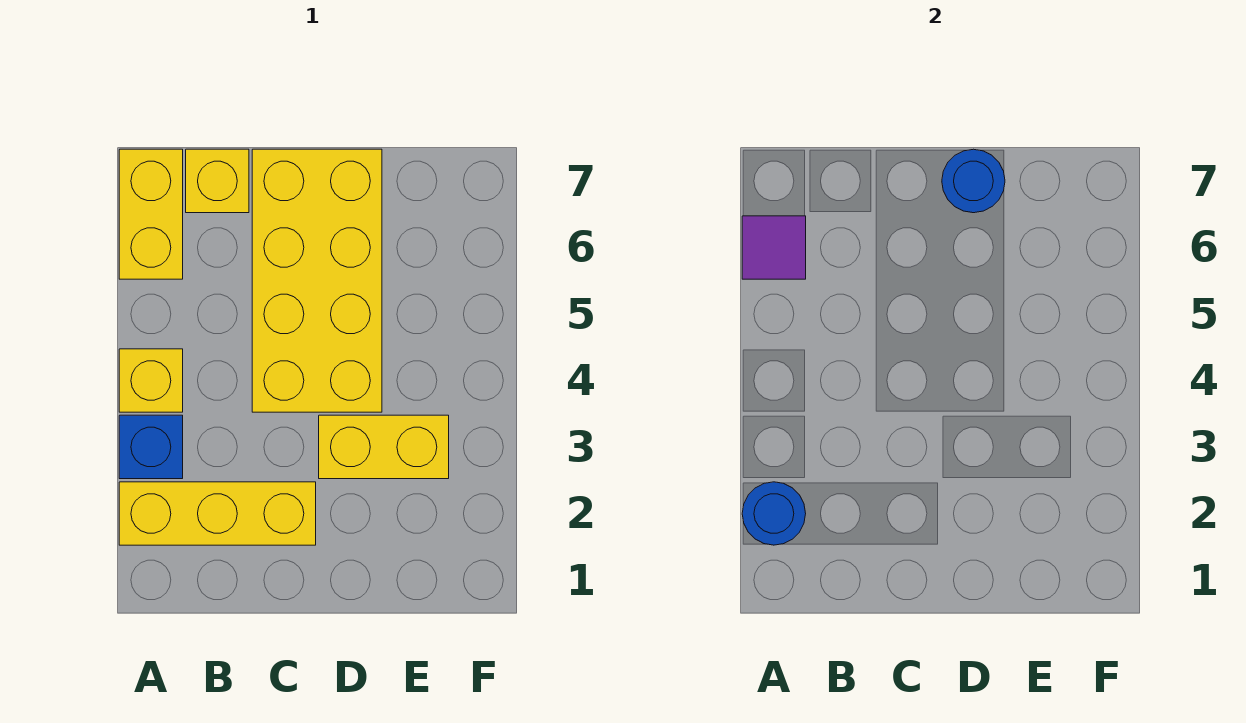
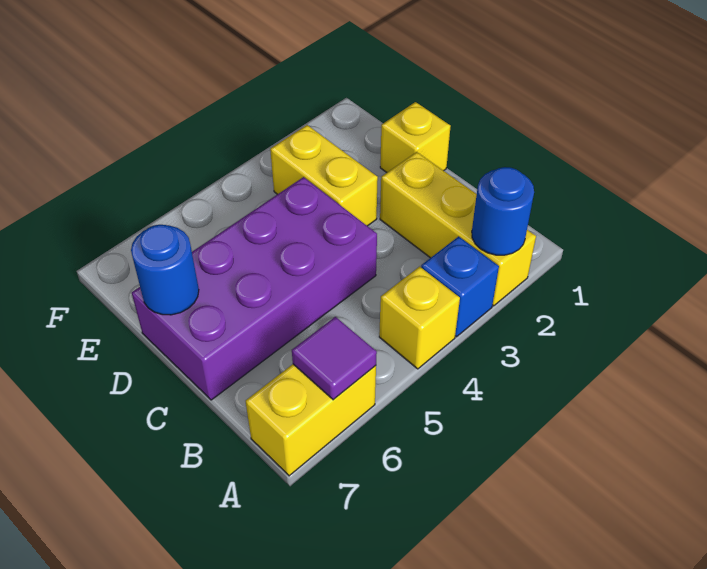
yellow 1x1 brick [186,149,249,213] -> yellow 1x1 brick moved to [380,102,451,172]
yellow 2x4 brick [252,149,382,412] -> purple 2x4 brick [132,177,377,400]

